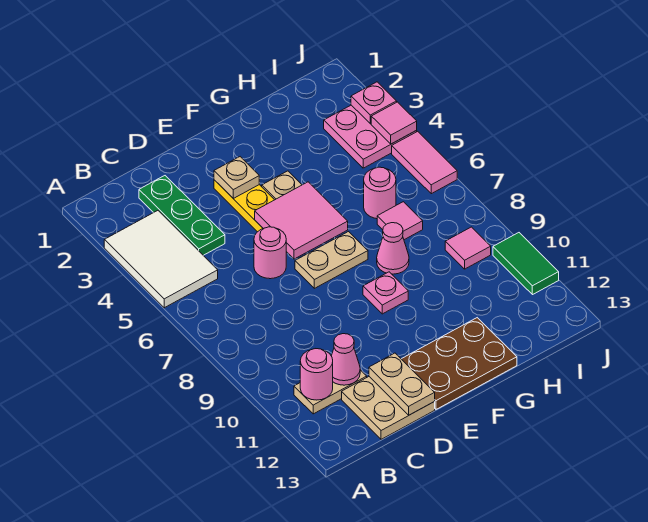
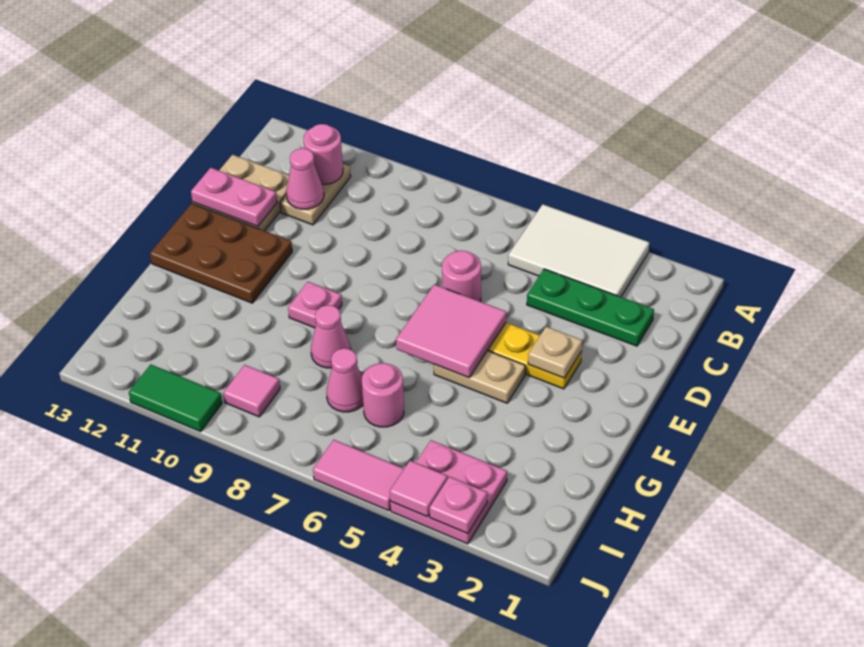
tan 1x2 plate [369,353,435,415] -> pink 1x2 plate [191,168,277,227]
tan 1x2 plate [295,232,368,288] -> none
brown 2x3 plate [402,318,517,409] -> brown 2x3 plate turned to [150,203,292,303]
pink 1x1 tile [377,202,423,240] -> pink 1x1 cone [326,348,363,412]

